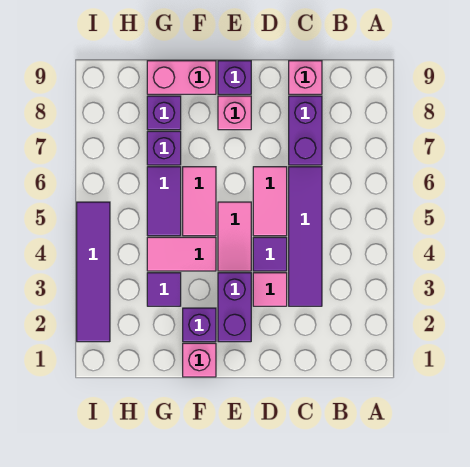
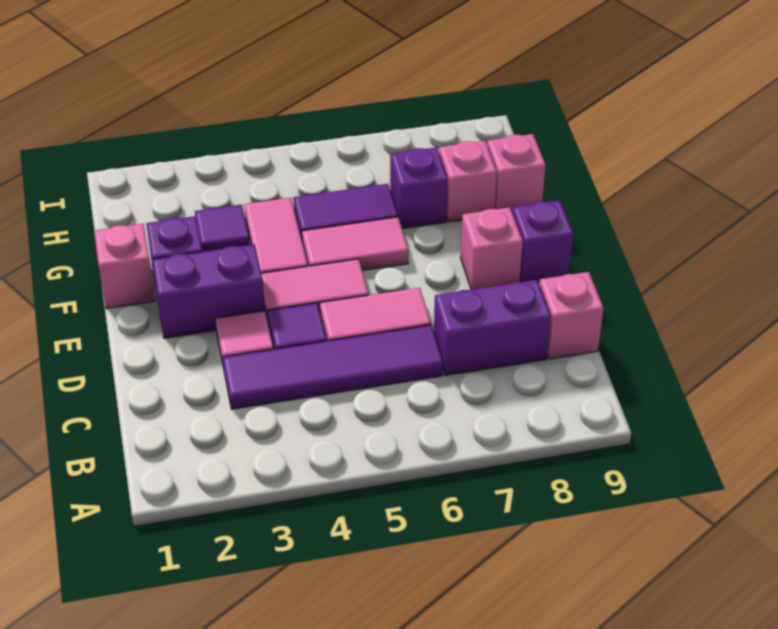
pink 1x2 brick [147,61,216,94] -> pink 1x1 brick [487,134,546,211]
purple 1x1 brick [147,96,181,130] -> pink 1x1 brick [439,141,497,222]
purple 1x4 tile [77,202,110,342] -> none

